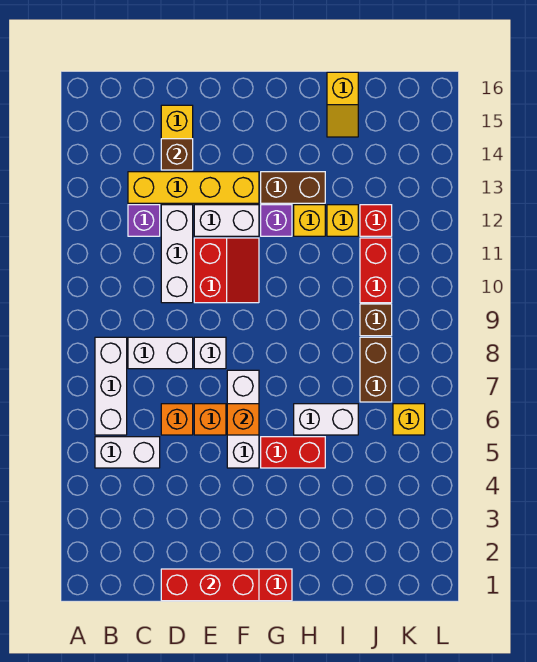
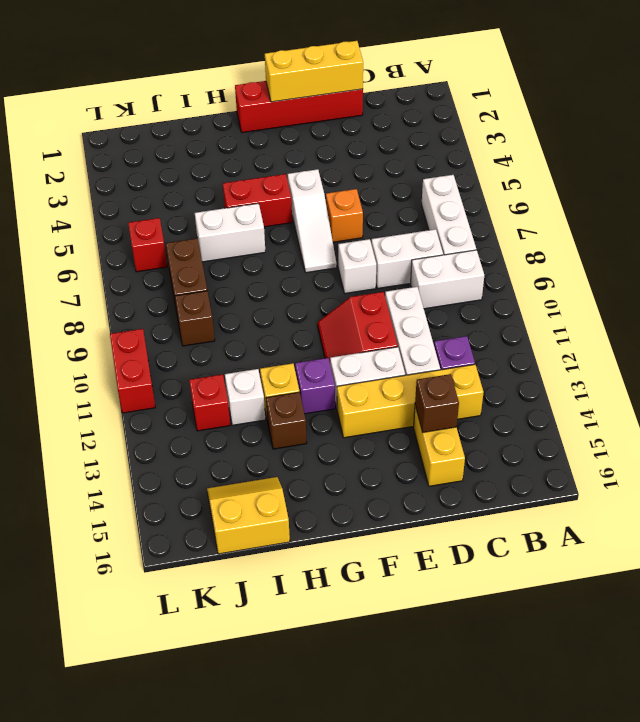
white 1x2 brick [95,437,160,468] -> white 1x2 brick moved to [411,250,484,309]
red 1x3 brick [161,569,259,601] -> yellow 1x3 brick [265,41,363,102]
orange 1x1 brick [161,404,193,435] -> none
white 1x3 brick [227,370,259,468] -> white 1x3 slope [288,169,337,273]
orange 1x1 brick [227,404,259,435] -> none
brown 1x2 brick [261,172,325,203] -> brown 1x1 brick [266,392,307,449]
yellow 1x1 brick [327,205,358,236] -> white 1x1 brick [225,369,265,425]
yellow 1x2 slope [327,72,358,137] -> yellow 2x2 slope [207,477,290,554]
red 1x2 brick [360,238,392,303] -> red 1x2 brick moved to [110,329,155,413]
yellow 1x1 brick [393,404,425,435] -> red 1x1 brick [128,218,167,272]

